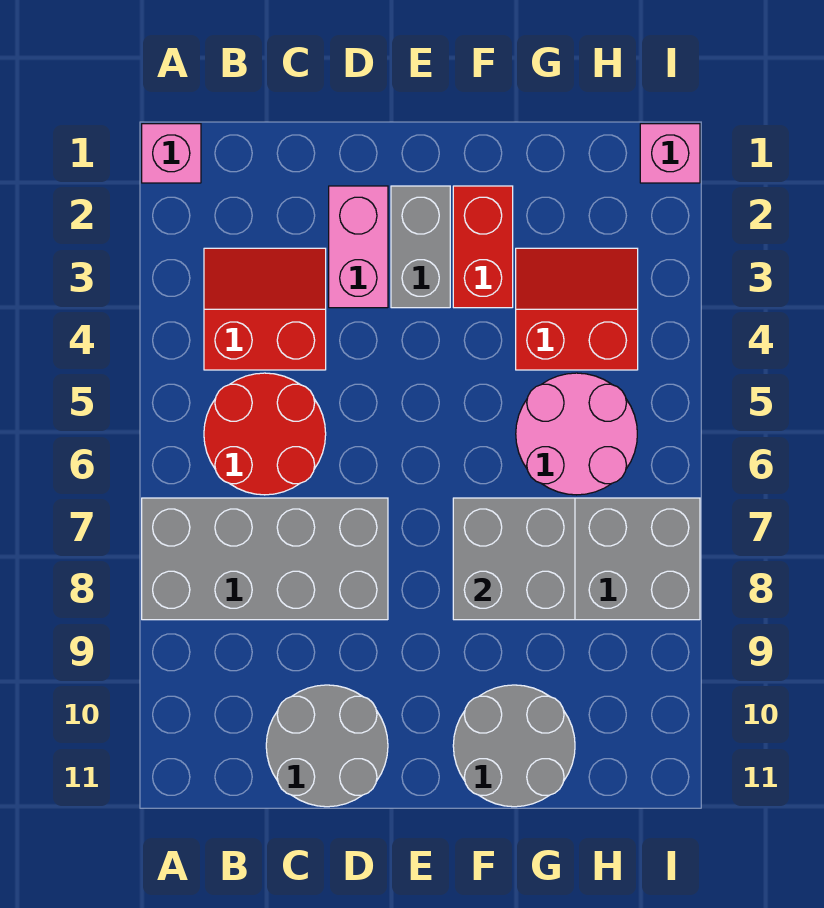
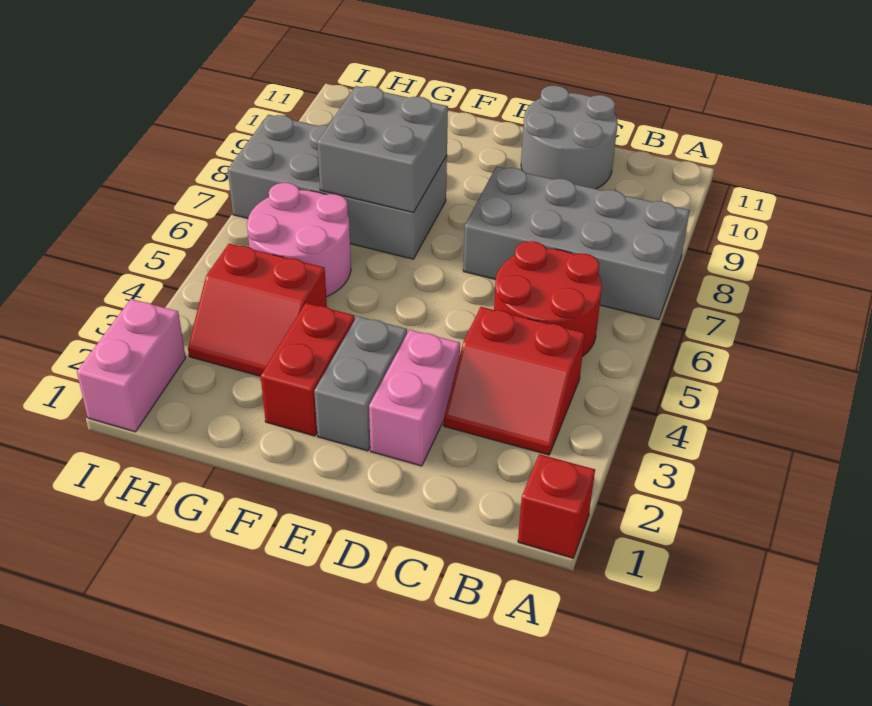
pink 1x1 brick [142,124,201,183] -> red 1x1 brick [518,454,595,558]
grey 2x2 round brick [453,685,575,807] -> none
pink 1x1 brick [640,124,700,183] -> pink 1x2 brick [77,299,186,432]

